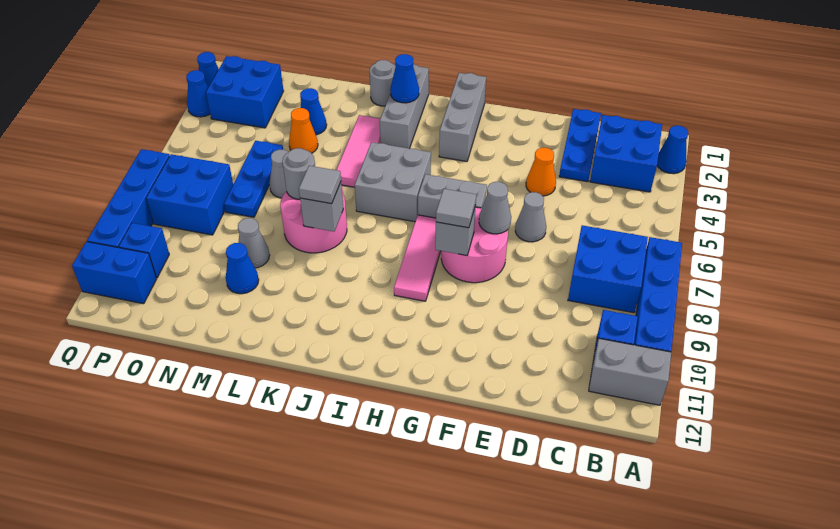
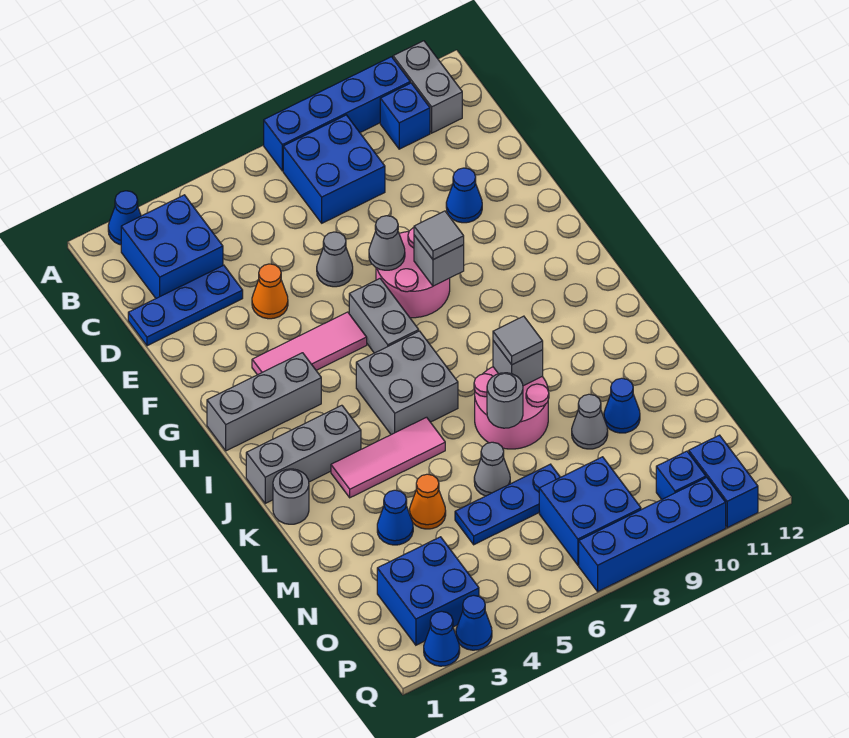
pink 1x3 tile [394,215,441,301] -> pink 1x3 tile moved to [252,312,367,375]
blue 1x1 cone [390,54,419,103] -> blue 1x1 cone moved to [446,168,482,223]

